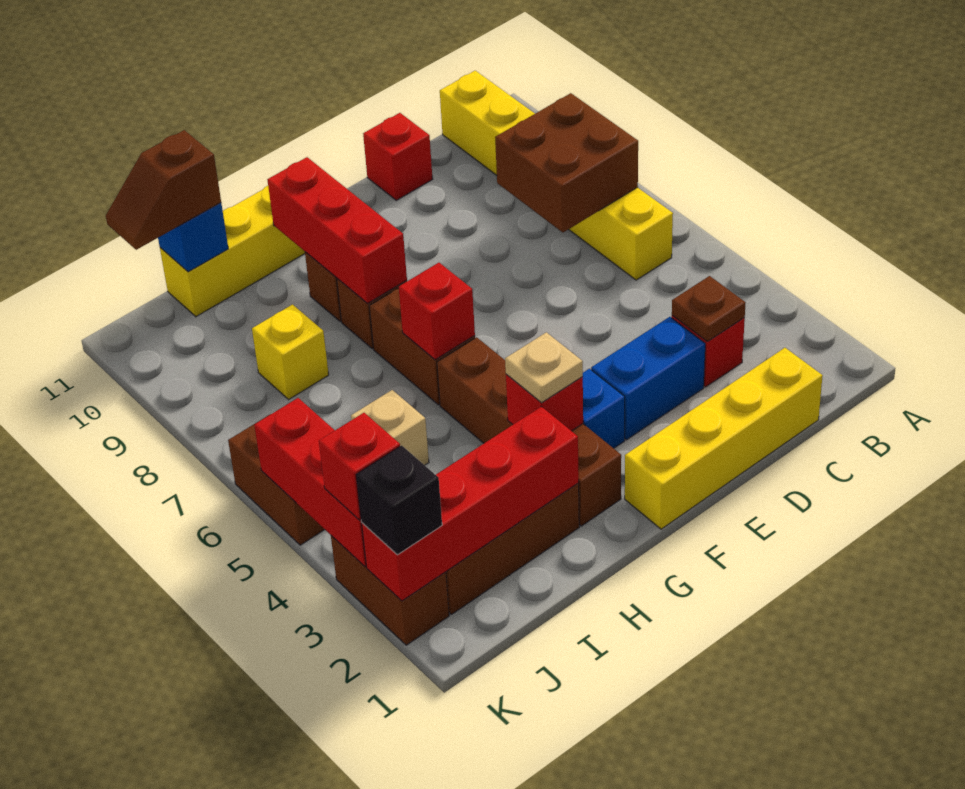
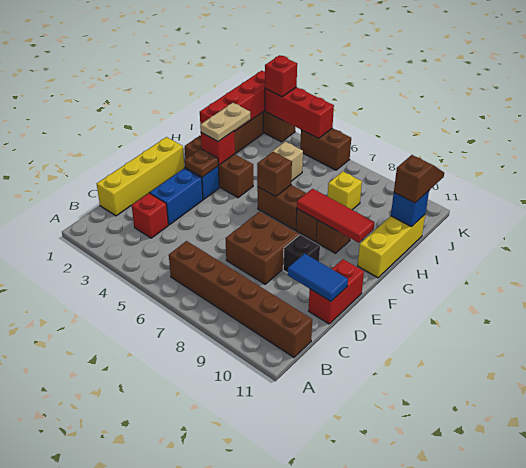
yellow 1x6 brick [440,71,673,280] -> brown 1x6 brick [169,241,312,357]
brown 2x2 brick [495,93,638,232] -> brown 2x2 brick moved to [225,211,299,284]
brown 1x1 plate [672,276,746,341] -> brown 1x1 plate moved to [185,149,218,177]
none -> blue 1x2 tile [288,254,348,301]
red 1x1 brick [363,113,433,200] -> red 1x2 brick [309,259,364,324]
brown 1x4 brick [437,337,621,526] -> brown 1x3 brick [185,135,253,198]
tan 1x1 plate [505,332,583,403] -> tan 1x2 plate [200,103,250,142]
red 1x1 brick [399,263,475,360] -> brown 1x1 brick [257,152,292,197]
red 1x3 brick [267,157,407,304] -> red 1x3 tile [297,189,374,243]
black 1x1 brick [356,445,442,555] -> black 1x1 brick moved to [283,235,320,273]

